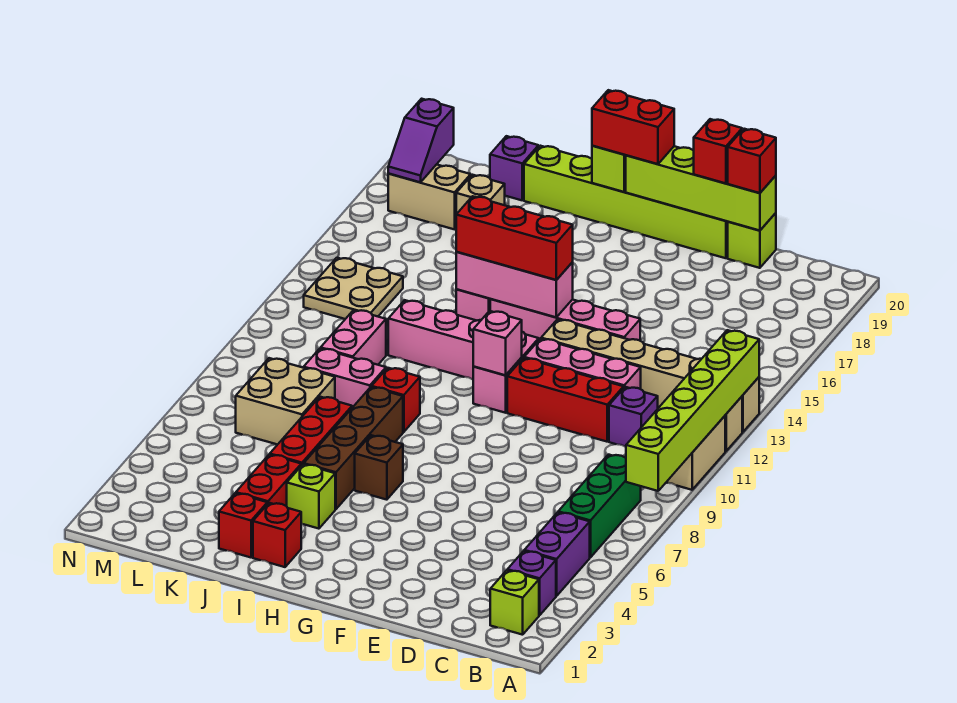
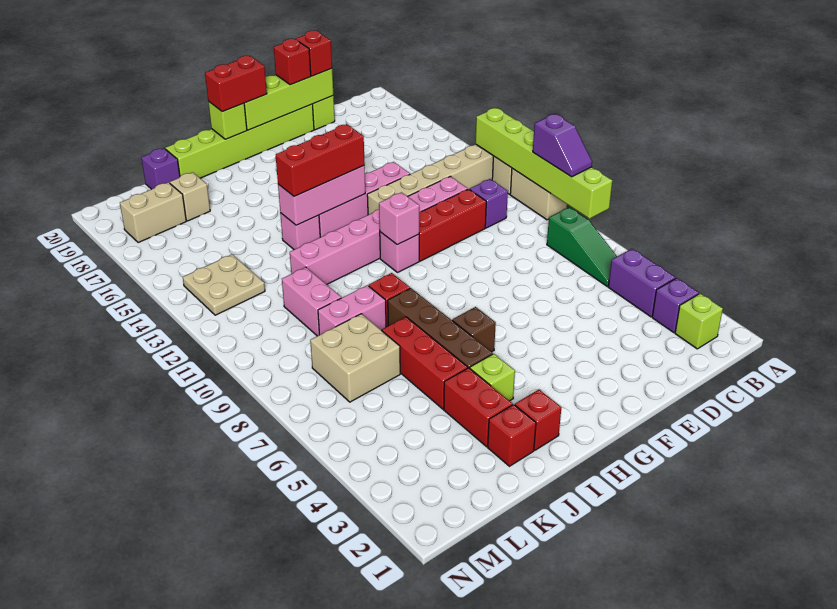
green 1x3 brick [558,455,641,557] -> green 1x3 slope [547,207,617,286]
purple 1x2 slope [388,99,454,182] -> purple 1x2 slope moved to [533,114,592,177]

